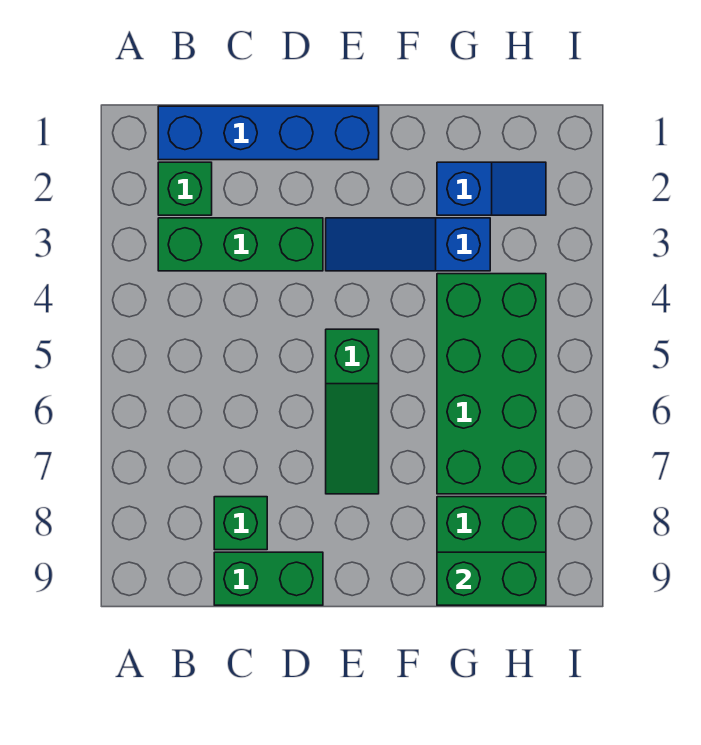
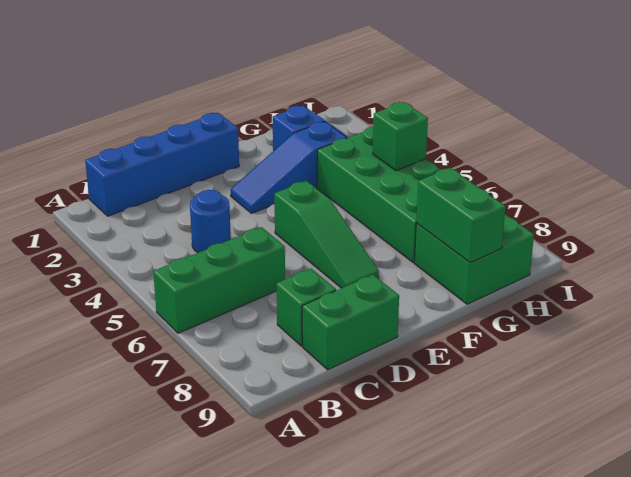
green 1x1 brick [158,162,212,215] -> green 1x1 brick moved to [373,102,428,171]
green 1x3 brick [158,218,323,271] -> green 1x3 brick moved to [153,227,285,333]
none -> blue 1x1 round brick [190,190,231,253]
green 1x2 brick [437,552,546,605] -> green 1x2 brick turned to [416,168,505,263]

